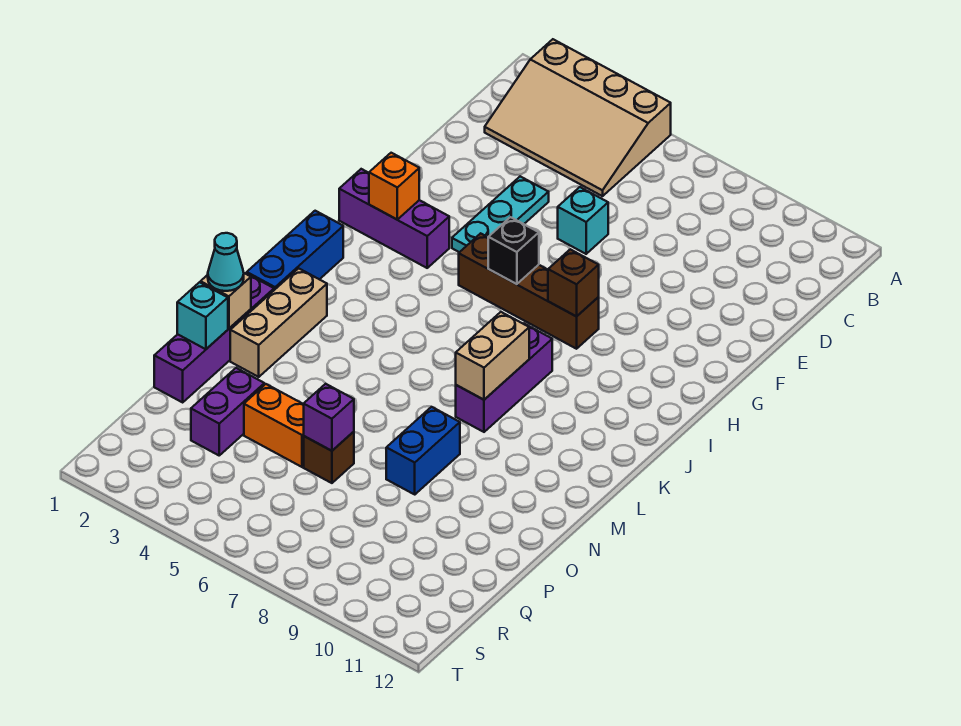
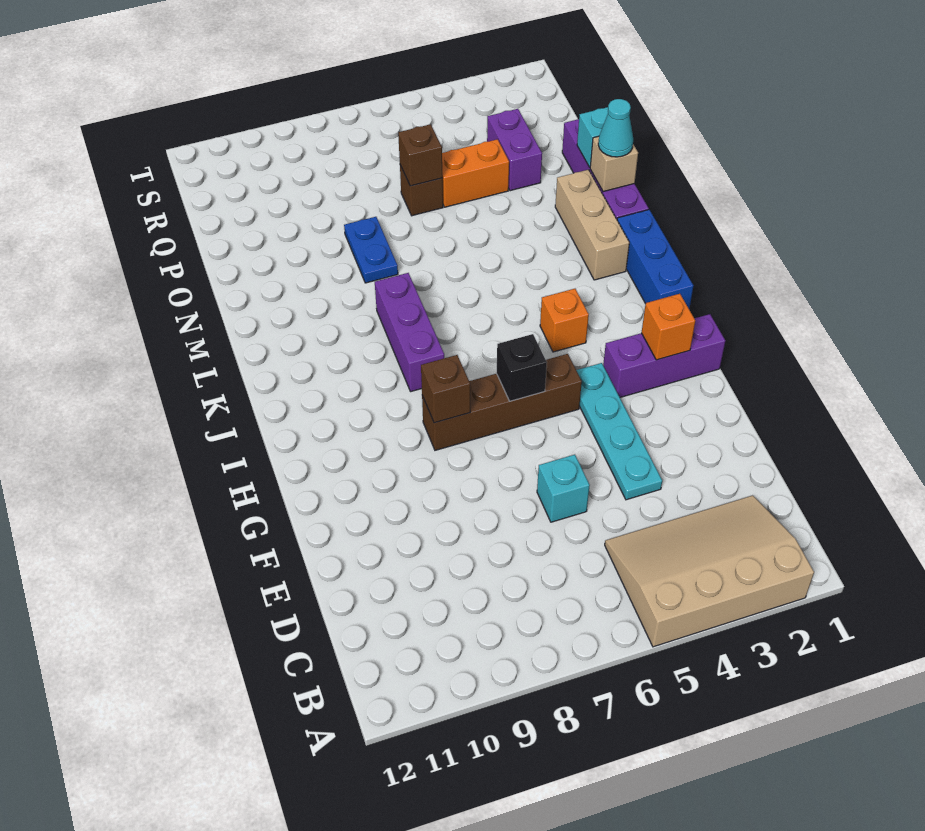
cyan 1x3 plate [452,176,549,252] -> cyan 1x4 plate [576,363,662,500]
none -> orange 1x1 brick [540,289,589,352]
tan 1x2 brick [456,312,529,400] -> none
blue 1x2 brick [386,407,460,494] -> blue 1x2 plate [344,217,398,283]
purple 1x1 brick [304,384,354,451] -> brown 1x1 brick [398,124,442,186]

